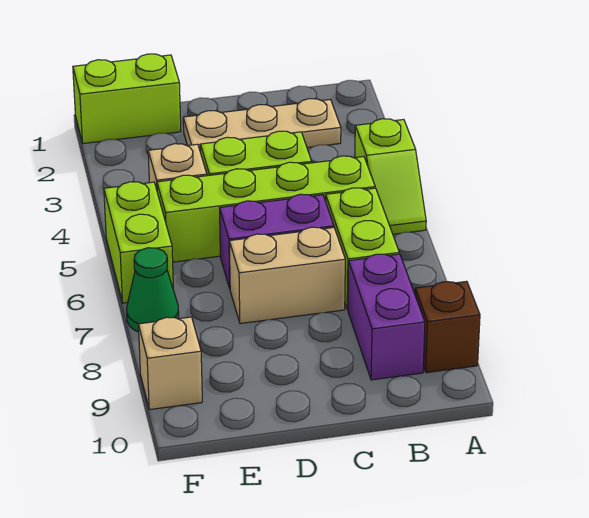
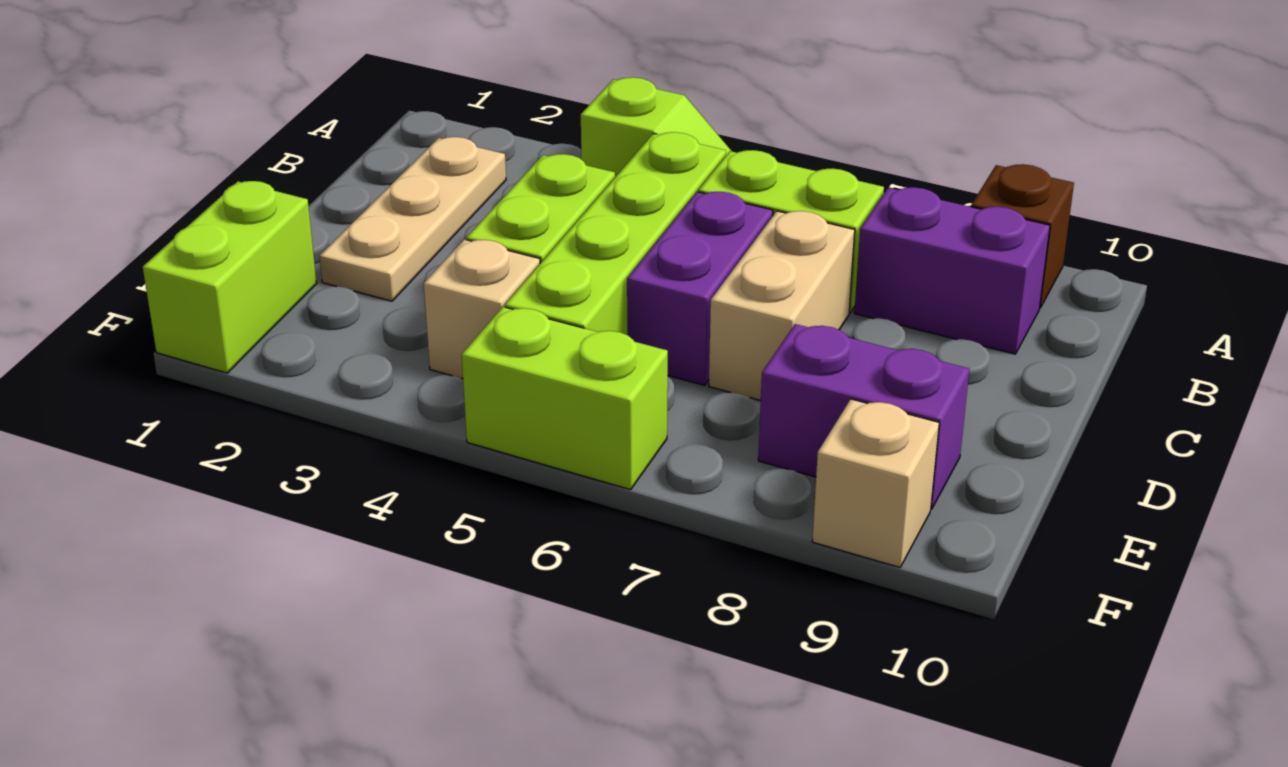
none -> purple 1x2 brick [758,324,969,509]
green 1x1 cone [127,248,179,332] -> none

